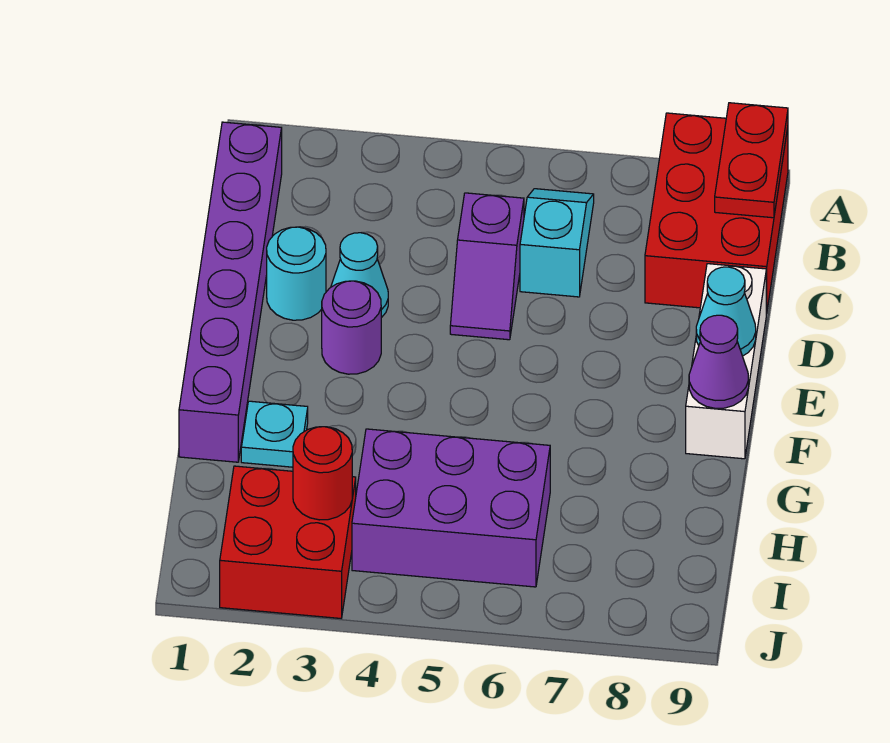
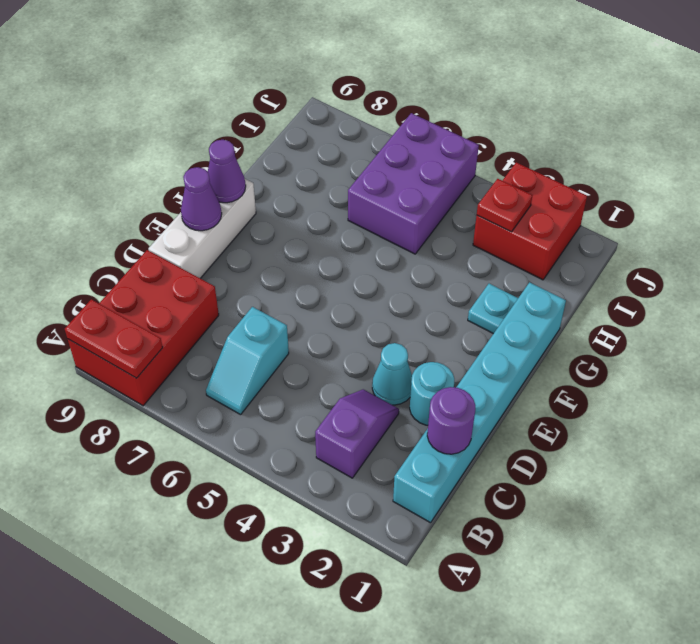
red 1x2 plate [715,103,788,218] -> red 1x2 plate turned to [65,299,163,378]
purple 1x6 brick [179,122,282,462] -> cyan 1x6 brick [393,282,566,523]
purple 1x2 slope [450,193,524,340] -> purple 1x2 slope moved to [315,389,399,478]
purple 1x1 round brick [322,281,381,374] -> purple 1x1 round brick moved to [427,387,475,454]
cyan 1x1 cone [696,267,756,356] -> purple 1x1 cone [181,167,222,231]
purple 2x3 brick [352,429,550,587] -> purple 2x3 brick turned to [348,113,479,254]
red 1x1 round brick [293,427,352,520] -> red 1x1 plate [477,179,532,232]

